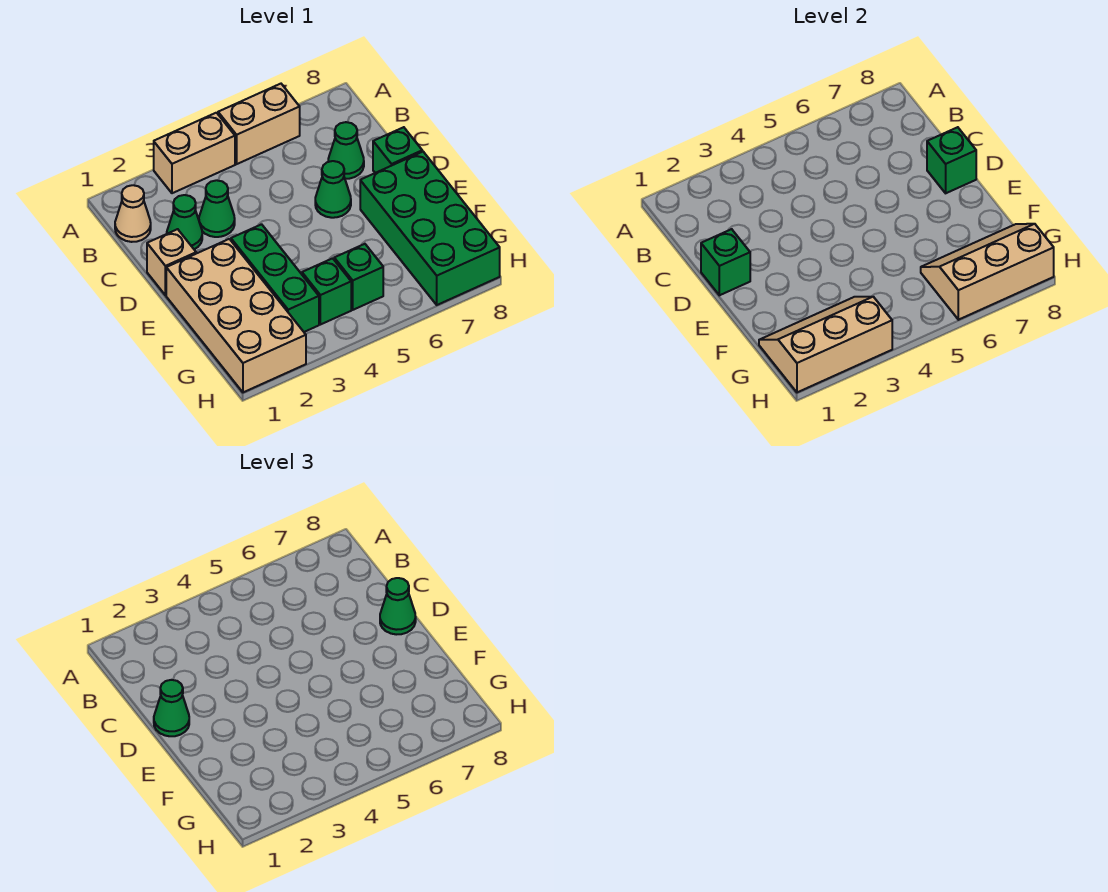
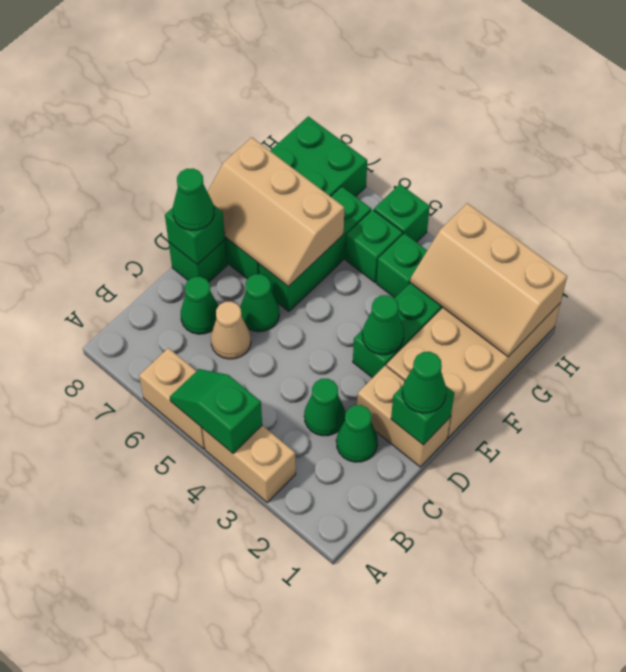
none -> green 1x2 slope [170,369,262,453]
tan 1x1 cone [115,185,151,242] -> tan 1x1 cone moved to [211,302,251,359]
tan 1x1 brick [147,229,196,295] -> tan 1x2 brick [357,366,451,467]
none -> green 1x1 cone [362,295,404,355]
none -> green 1x3 brick [259,186,371,312]
tan 2x3 slope [921,224,1054,320] -> tan 2x3 slope moved to [207,137,344,287]
none -> green 1x1 brick [374,184,430,242]

